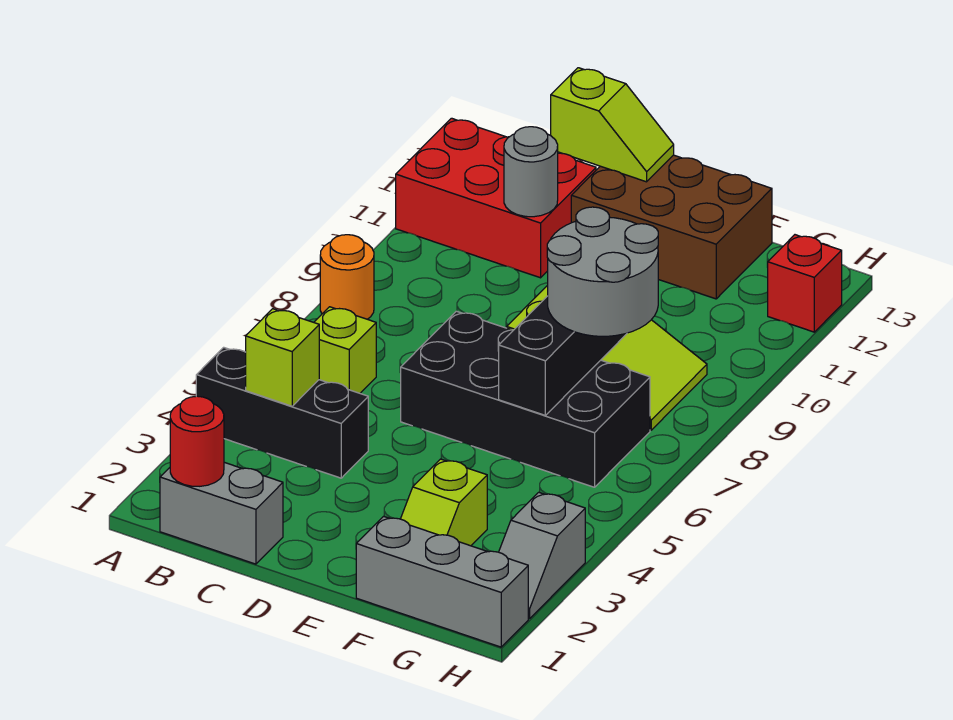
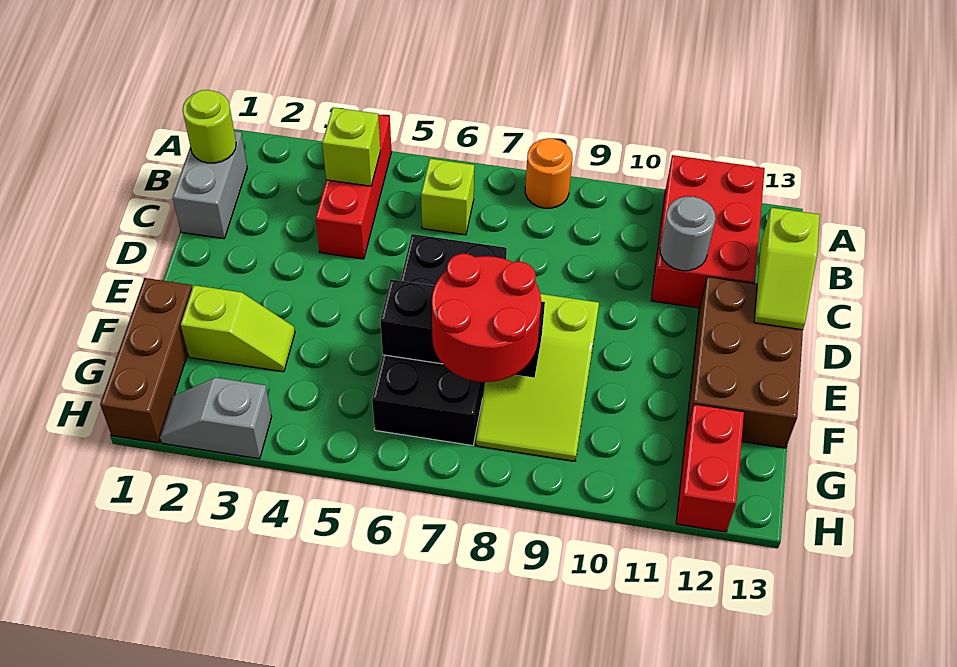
black 1x3 brick [196,347,368,478] -> red 1x3 brick [316,114,392,259]
red 1x1 round brick [170,396,224,486] -> lime 1x1 round brick [183,90,236,163]
grey 1x3 brick [356,516,528,647] -> brown 1x3 brick [100,278,192,443]
lime 1x2 slope [401,459,487,546] -> lime 1x2 slope turned to [181,285,295,372]
grey 2x2 round brick [547,207,658,336] -> red 2x2 round brick [432,254,541,382]
red 1x1 brick [768,235,842,332] -> red 1x2 brick [676,404,744,532]

